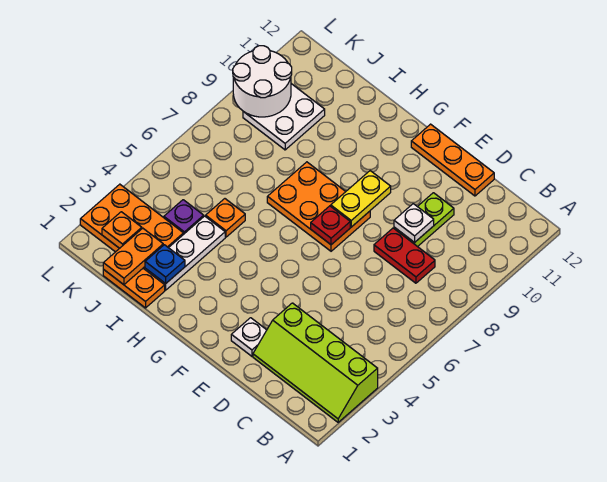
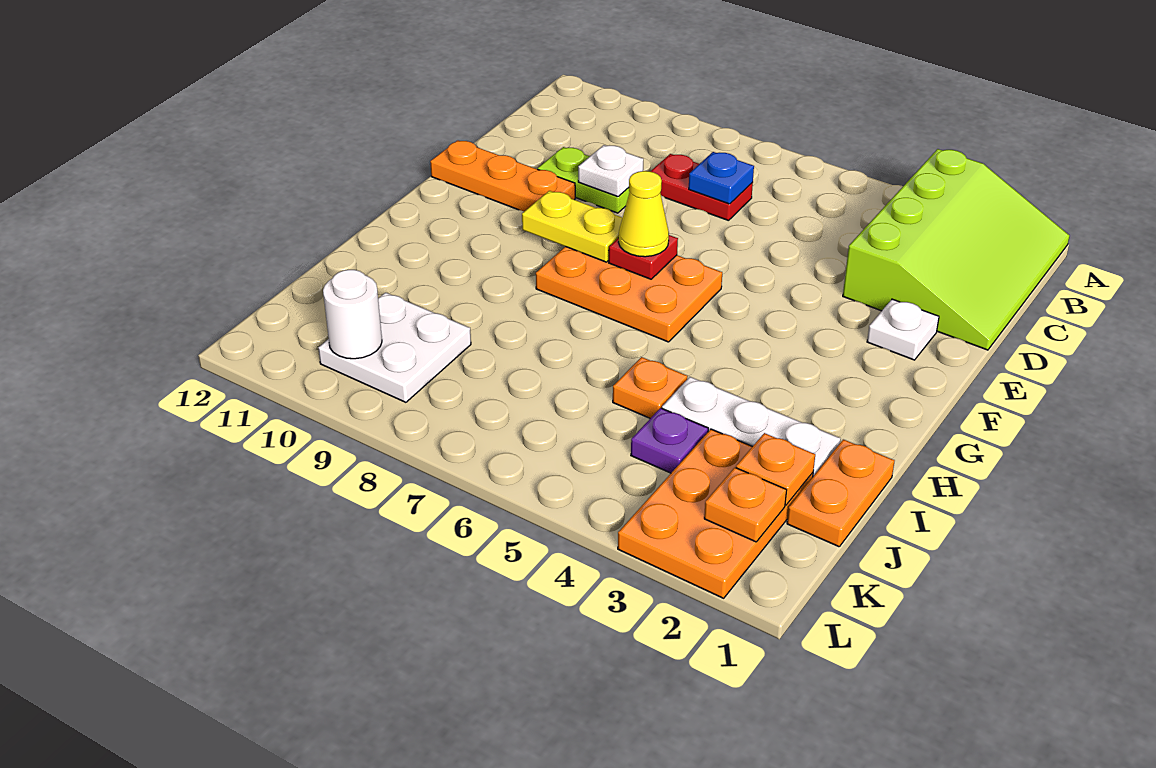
lime 2x4 slope [253,303,378,422] -> lime 3x4 slope [843,149,1070,350]
red 1x2 plate [374,228,435,283] -> red 1x2 plate turned to [650,154,753,221]
orange 1x3 plate [411,124,494,196] -> orange 1x3 plate turned to [430,140,575,211]
orange 2x3 plate [267,162,370,251] -> orange 2x3 plate turned to [536,247,722,342]
none -> yellow 1x1 cone [618,171,669,257]
blue 1x1 plate [145,245,185,284] -> blue 1x1 plate moved to [689,152,754,204]
orange 1x2 plate [103,228,163,285] -> orange 1x1 plate [736,433,815,505]
white 2x2 round brick [233,46,292,117] -> white 1x1 round brick [323,270,382,359]

